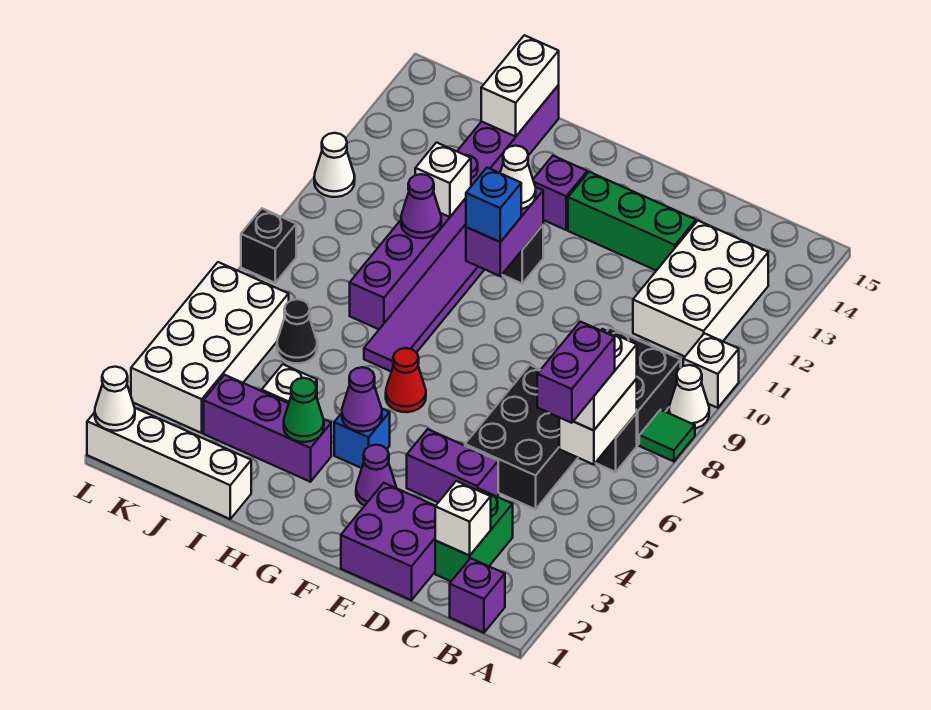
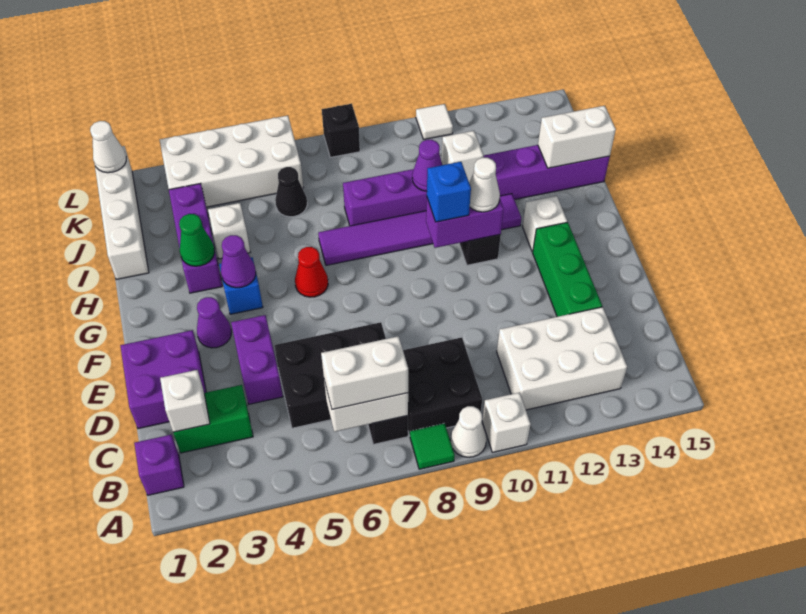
purple 1x2 brick [537,322,615,423] -> none
purple 1x1 brick [533,156,587,230] -> white 1x1 brick [522,196,567,252]
white 1x1 cone [314,133,355,197] -> white 1x1 tile [416,104,453,139]

